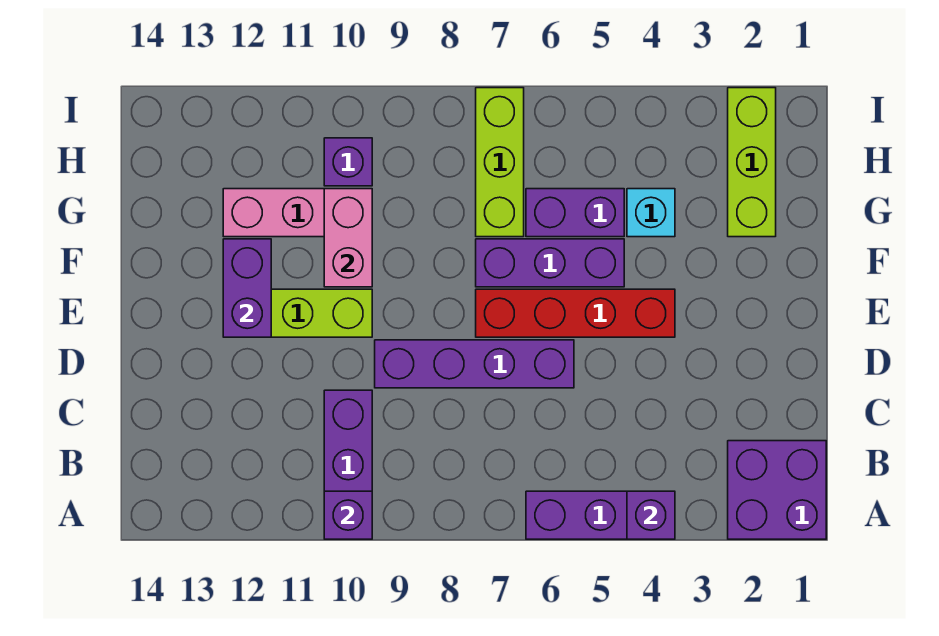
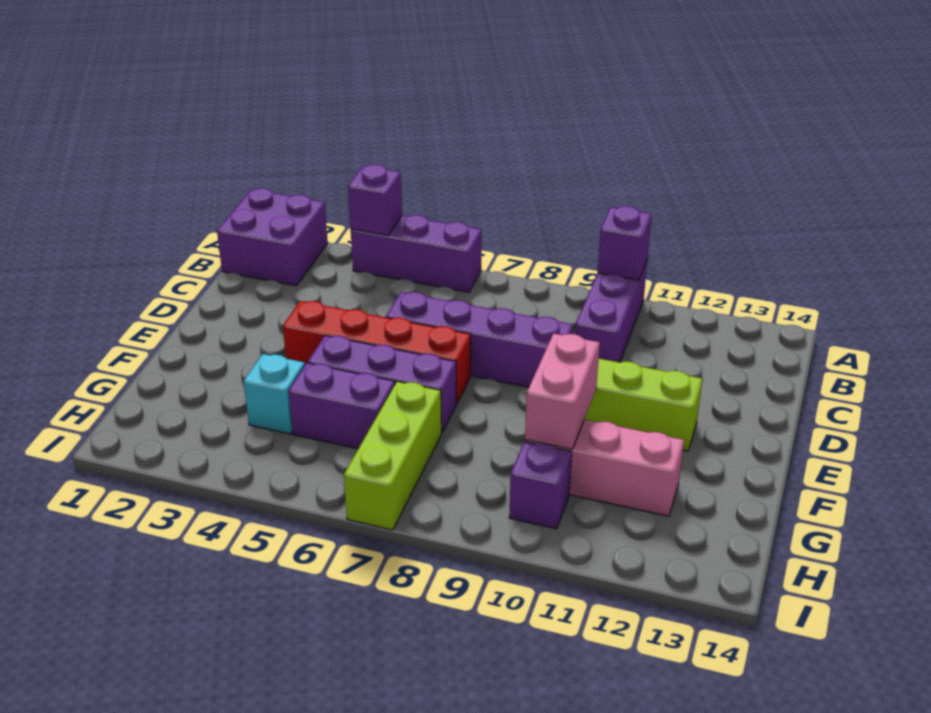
purple 1x2 brick [223,239,271,337] -> none
lime 1x3 brick [728,88,776,237] -> none

